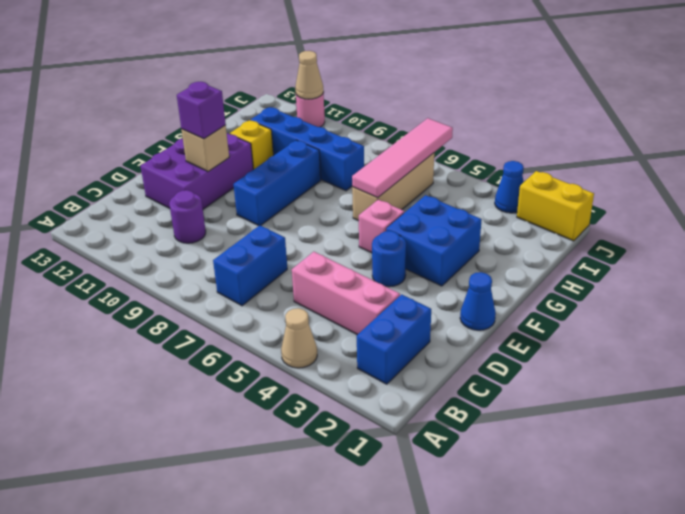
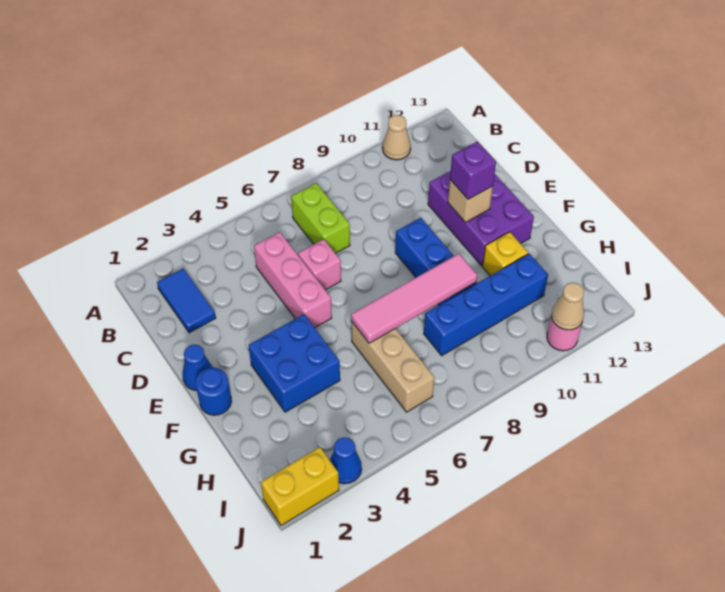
tan 1x1 cone [281,308,317,368] -> tan 1x1 cone moved to [382,115,411,160]
blue 1x2 brick [357,294,431,384] -> blue 1x2 tile [157,269,216,333]
blue 1x2 brick [213,225,287,306] -> lime 1x2 brick [291,183,350,253]
pink 1x3 brick [292,252,400,335] -> pink 1x3 brick turned to [254,232,332,328]
purple 1x1 round brick [169,190,206,243] -> none
blue 1x1 round brick [372,231,406,287] -> blue 1x1 round brick moved to [196,367,232,415]
pink 1x1 brick [359,200,404,253] -> pink 1x1 brick moved to [298,239,341,290]
pink 1x4 tile [352,118,453,198] -> pink 1x4 tile turned to [351,254,477,343]

